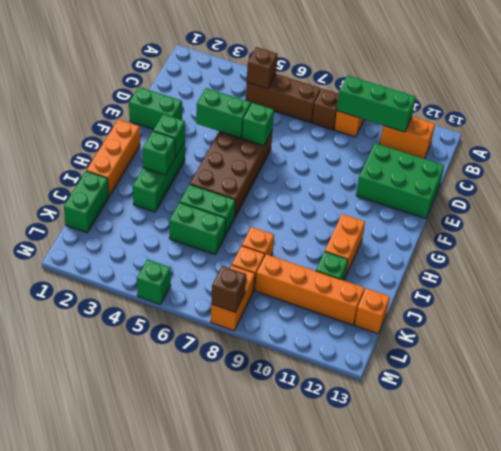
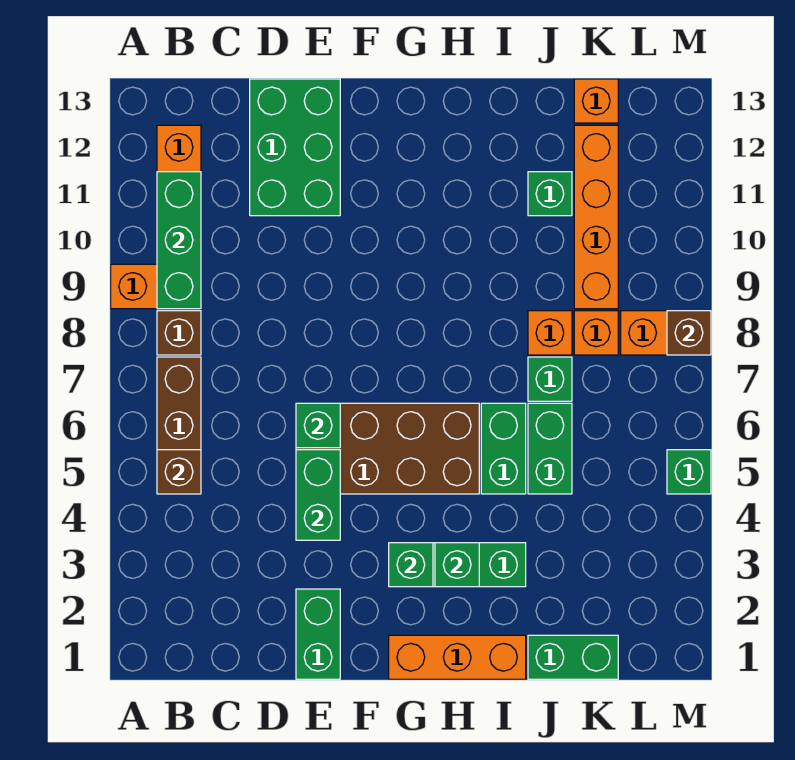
orange 1x2 brick [325,214,365,275] -> none
none -> green 1x1 brick [528,357,572,401]

